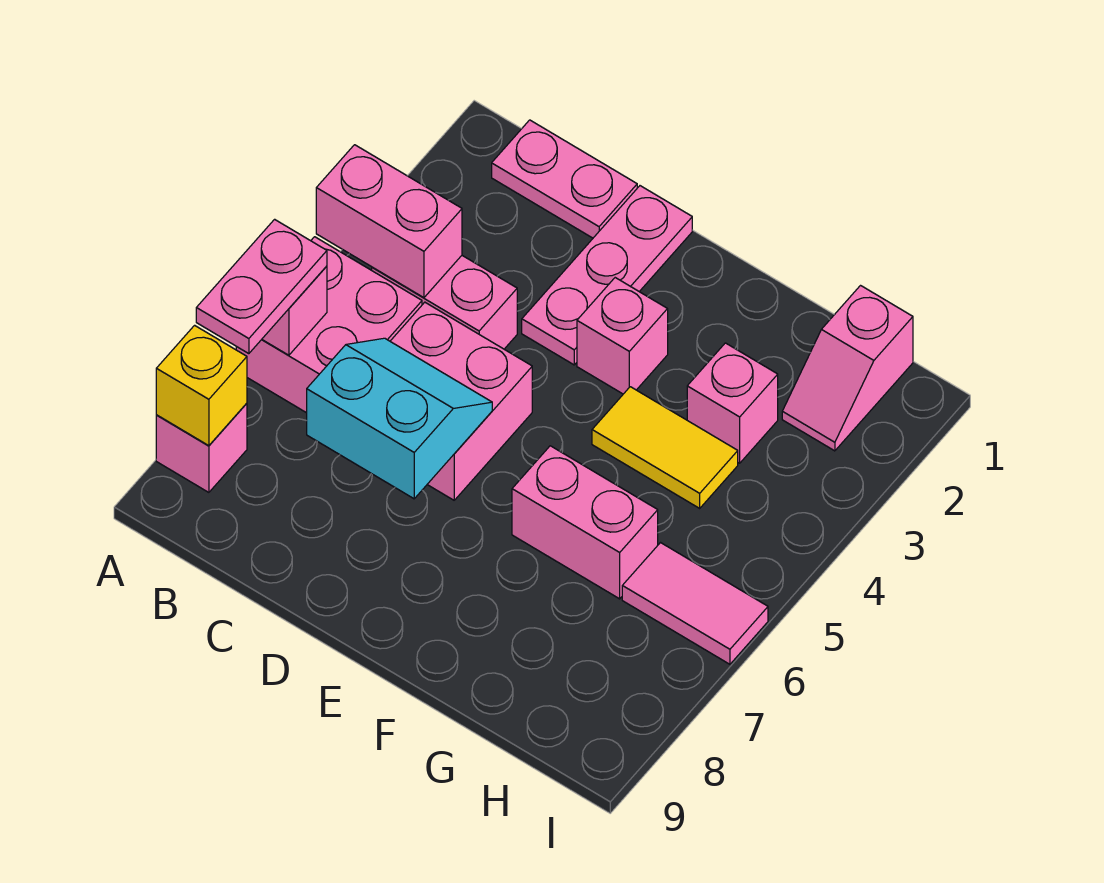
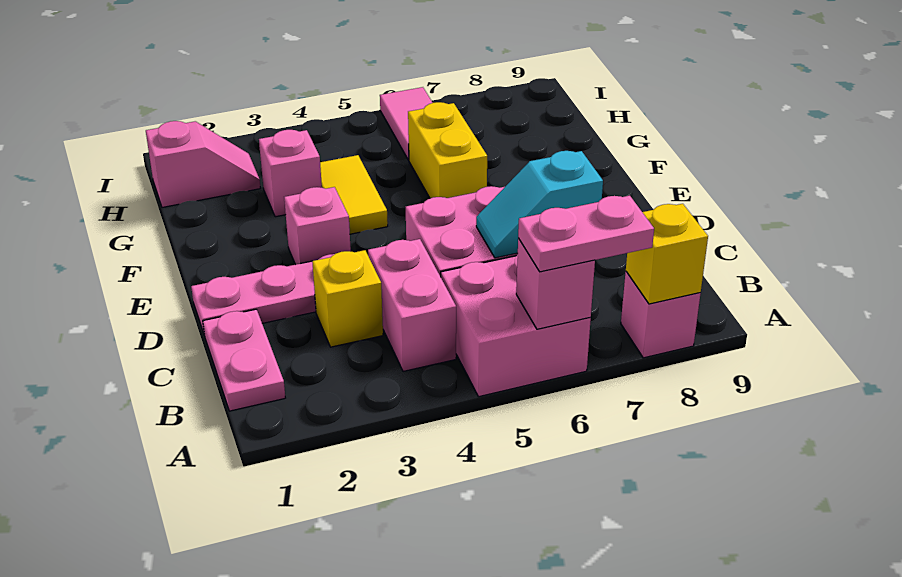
pink 1x2 brick [316,145,462,298] -> none
none -> yellow 1x1 brick [312,250,383,347]
cyan 2x2 slope [307,338,492,499] -> cyan 1x2 slope [476,151,603,258]
pink 1x2 brick [512,446,658,599] -> yellow 1x2 brick [408,102,487,198]

